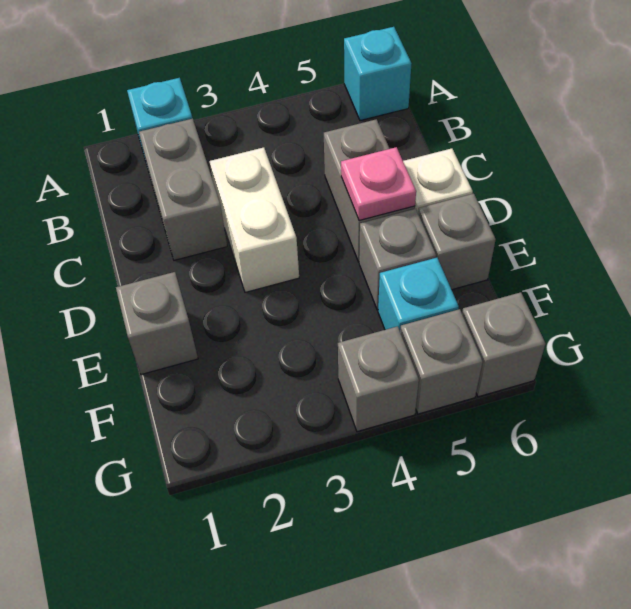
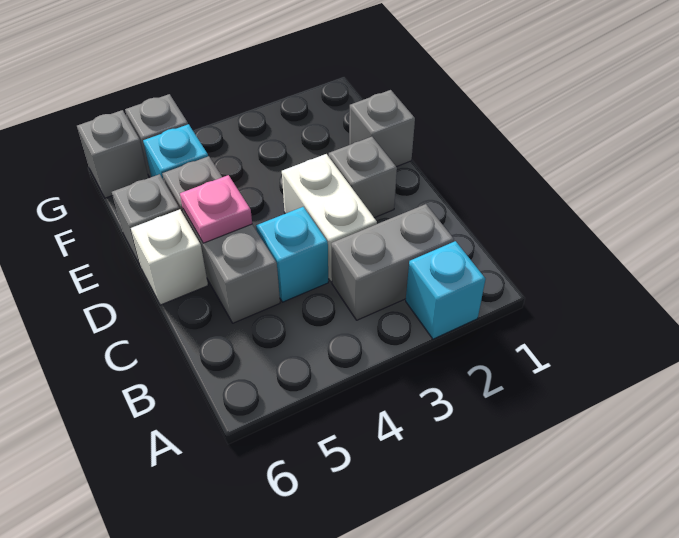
cyan 1x1 brick [344,27,412,121] -> cyan 1x1 brick moved to [256,207,328,302]
grey 1x2 brick [139,119,227,260] -> grey 1x2 brick turned to [331,204,454,320]
grey 1x1 brick [338,326,419,432] -> grey 1x1 brick moved to [329,137,397,218]

